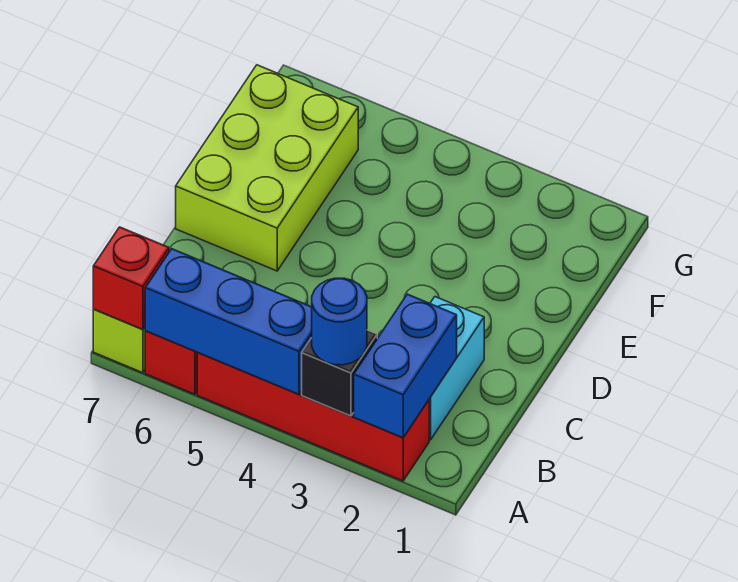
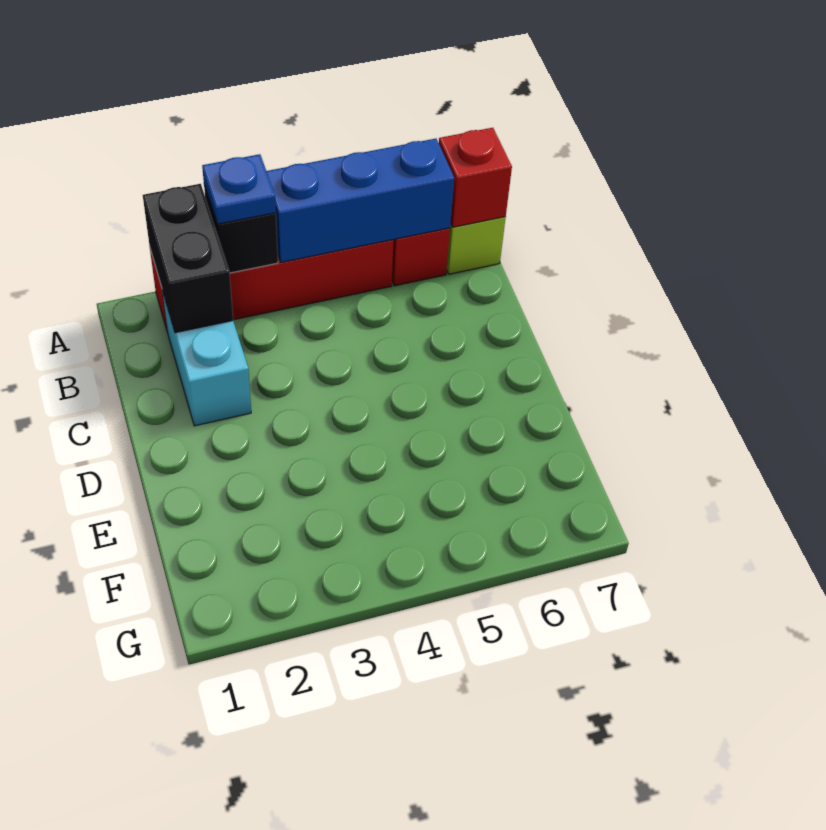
blue 1x2 brick [354,294,457,438] -> black 1x2 brick [143,184,233,333]
blue 1x1 round brick [312,278,367,365] -> blue 1x1 plate [202,154,276,224]
lime 2x3 brick [176,65,358,271] -> none

